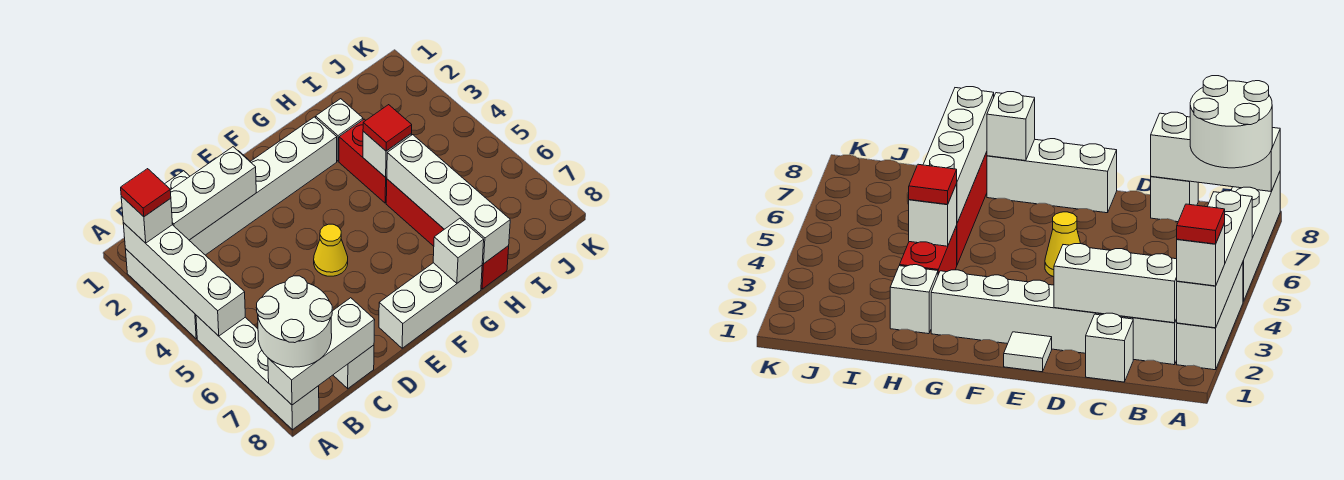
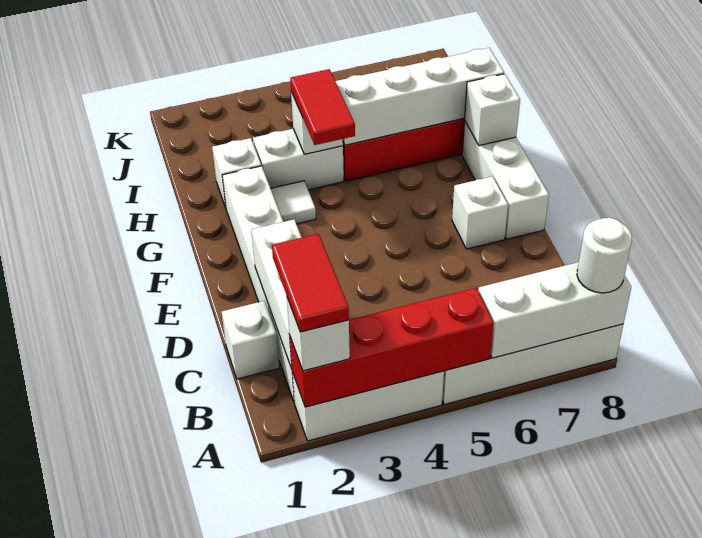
white 1x4 brick [123,223,245,336] -> red 1x4 brick [290,288,494,407]
red 1x1 tile [121,169,171,217] -> red 1x2 tile [272,234,349,332]
white 2x2 round brick [256,276,332,367] -> white 1x1 round brick [577,218,632,293]
white 1x3 brick [268,298,375,405] -> white 1x3 brick turned to [478,262,631,358]
white 1x1 brick [333,345,374,389] -> white 1x1 brick moved to [452,176,508,249]
white 1x1 tile [1004,332,1052,372] -> white 1x1 tile moved to [271,181,316,224]
yellow 1x1 cone [314,224,348,276] -> none
red 1x2 brick [339,119,387,203] -> white 1x2 brick [253,129,344,190]
red 1x1 tile [363,105,412,151] -> red 1x2 tile [290,69,355,145]

